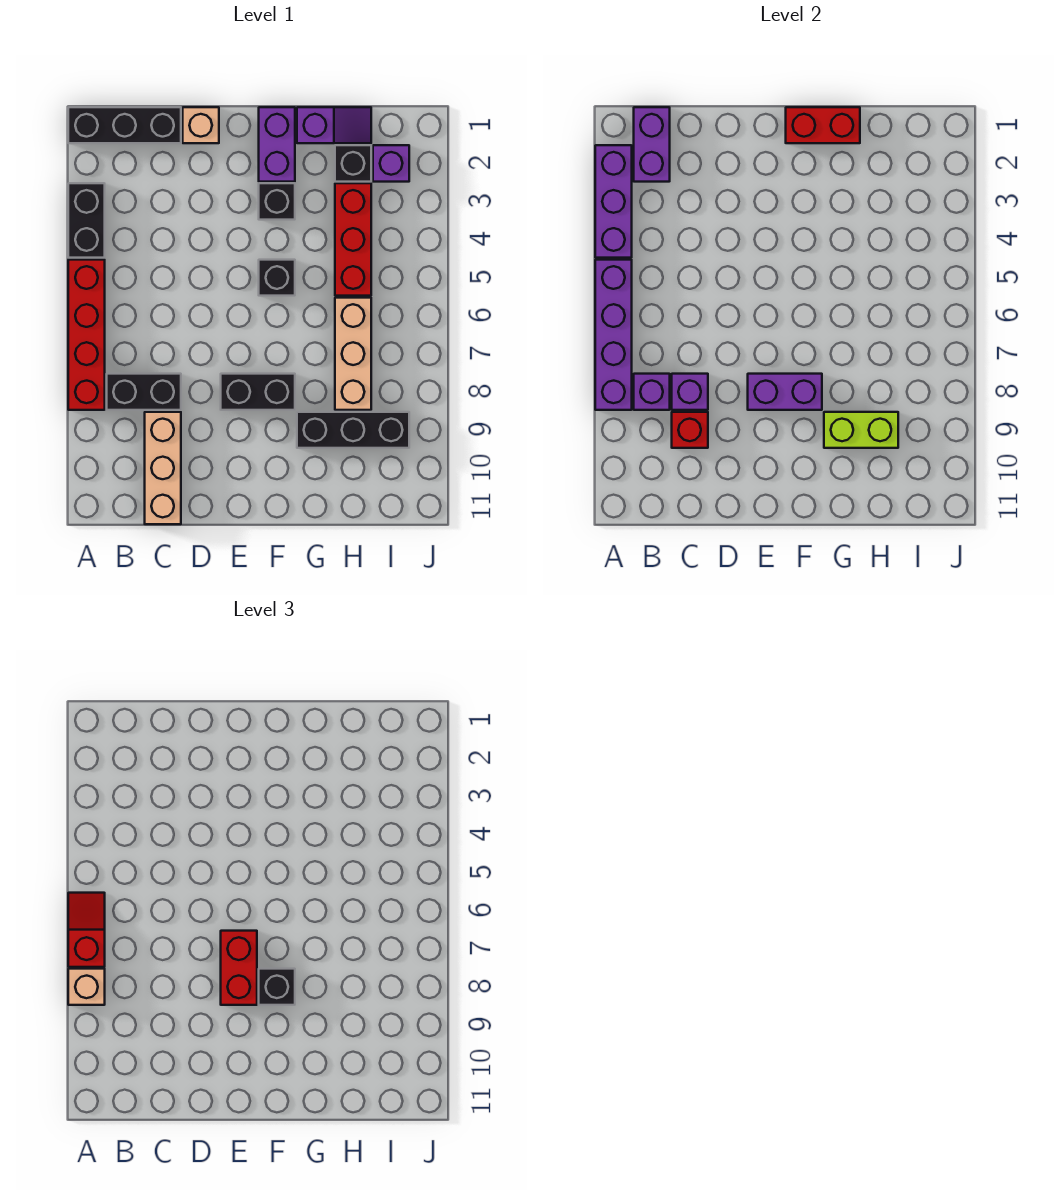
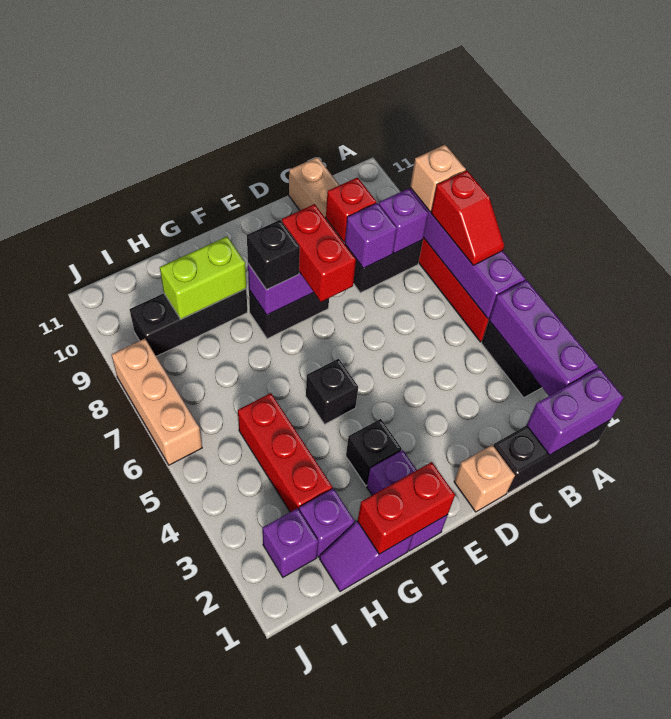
purple 1x2 brick [634,107,670,182] -> purple 1x2 brick turned to [526,368,624,455]
black 1x1 brick [335,145,371,182] -> purple 1x1 brick [299,489,354,557]
tan 1x3 brick [335,298,371,410] -> tan 1x3 brick moved to [111,339,202,465]

